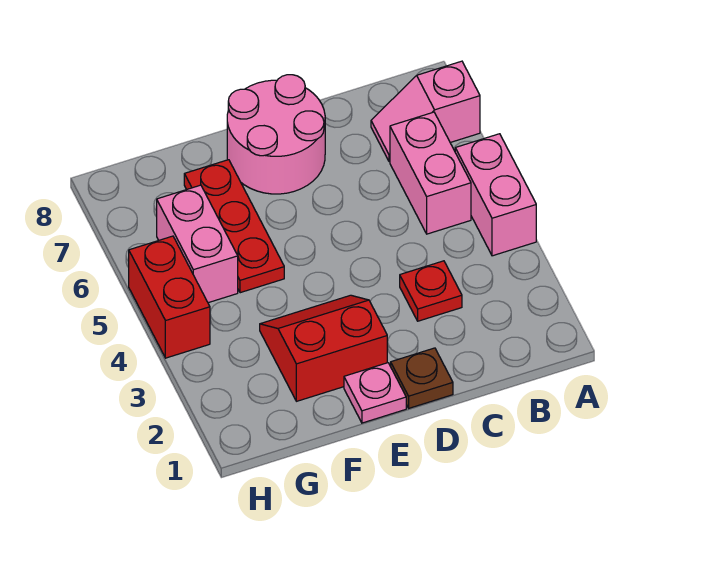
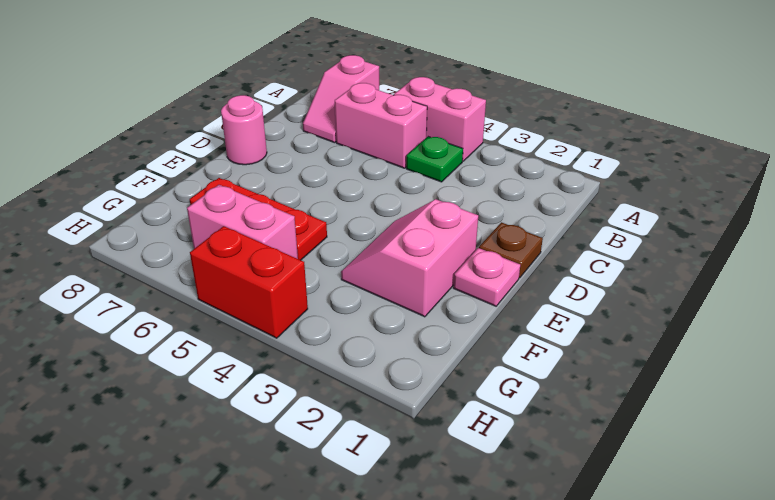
none -> green 1x1 plate [406,137,463,182]
red 1x1 plate [400,261,462,321] -> none
pink 2x2 round brick [227,75,325,194] -> pink 1x1 round brick [221,95,267,165]
red 2x2 slope [260,295,387,401] -> pink 2x2 slope [341,199,478,317]

